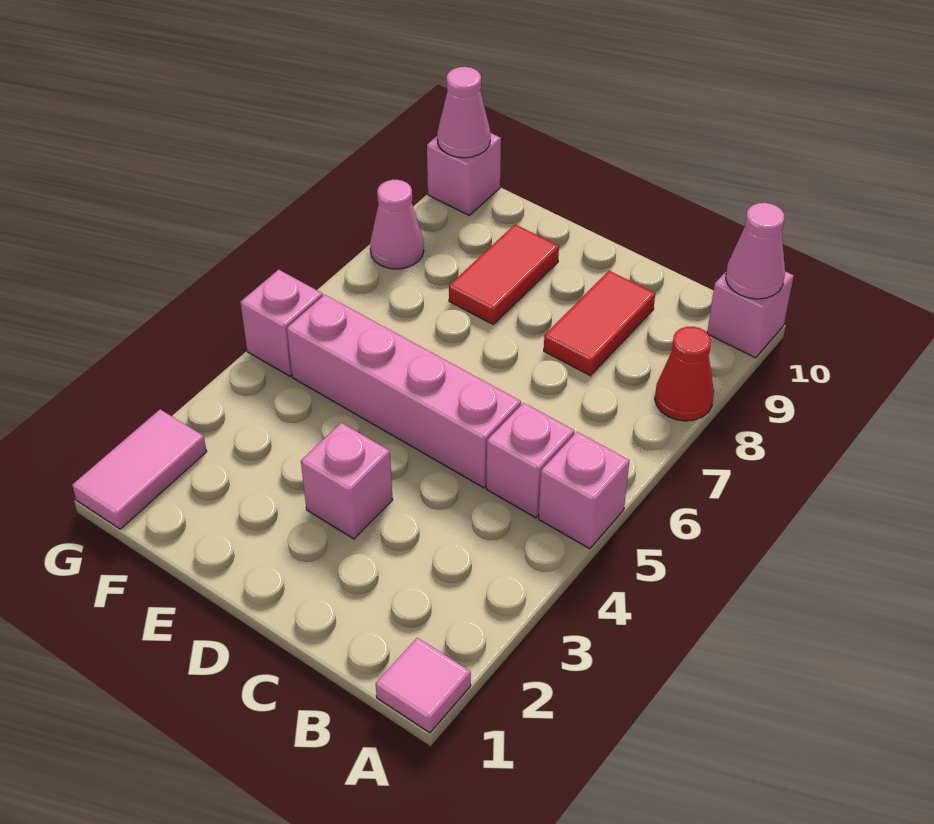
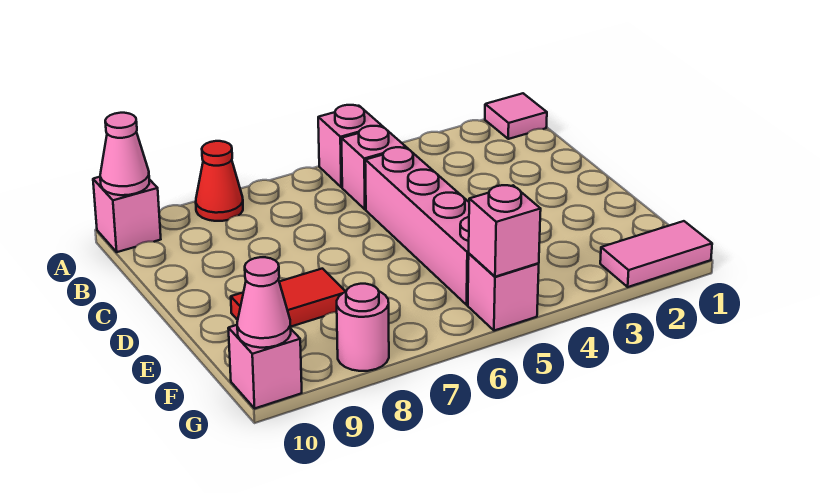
red 1x2 tile [544,271,655,376] -> none
pink 1x1 brick [301,423,393,539] -> pink 1x1 brick moved to [469,185,541,277]
pink 1x1 cone [370,180,424,269] -> pink 1x1 round brick [337,284,389,371]

